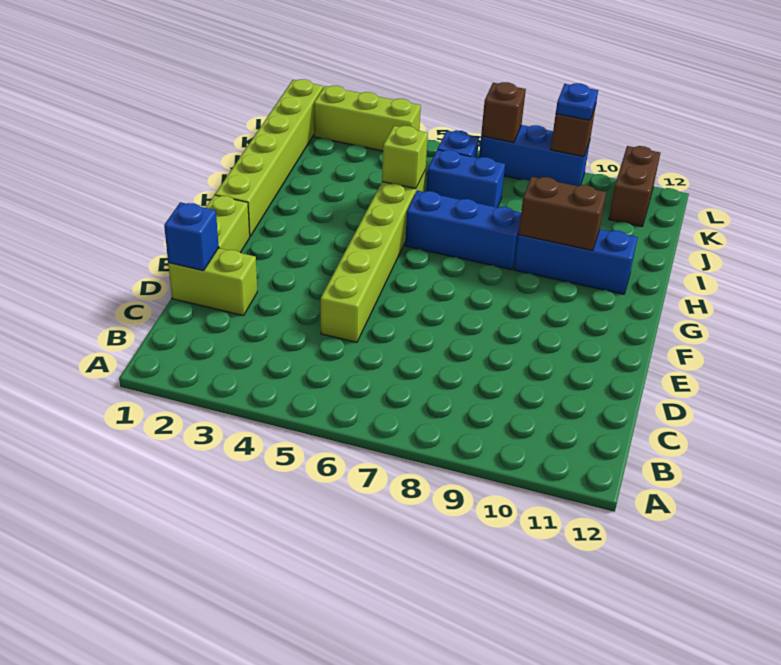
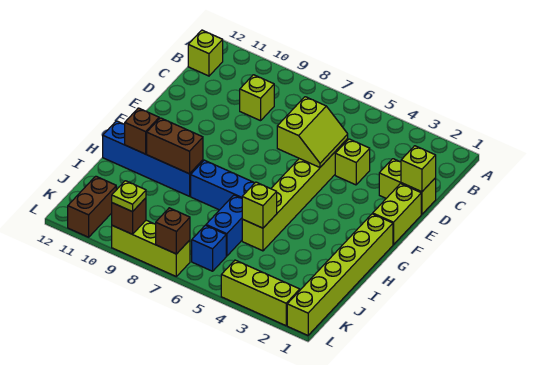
none -> lime 1x1 brick [188,30,223,76]
none -> lime 1x1 brick [240,75,274,121]
blue 1x1 brick [164,202,219,271] -> lime 1x1 brick [401,146,436,192]
none -> lime 1x1 brick [335,139,370,185]
none -> lime 2x2 slope [277,97,348,167]
blue 1x3 brick [514,229,638,294] -> blue 1x4 brick [103,121,203,196]
none -> brown 1x1 brick [125,108,159,154]
blue 1x2 brick [426,150,505,207] -> blue 1x2 brick turned to [206,195,242,256]
blue 1x3 brick [479,125,590,186] -> lime 1x3 brick [112,220,190,276]
blue 1x1 plate [556,83,598,120] -> lime 1x1 plate [112,181,146,212]

